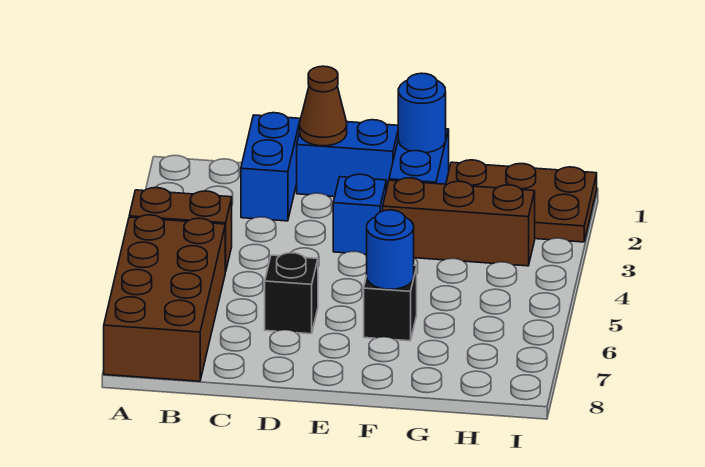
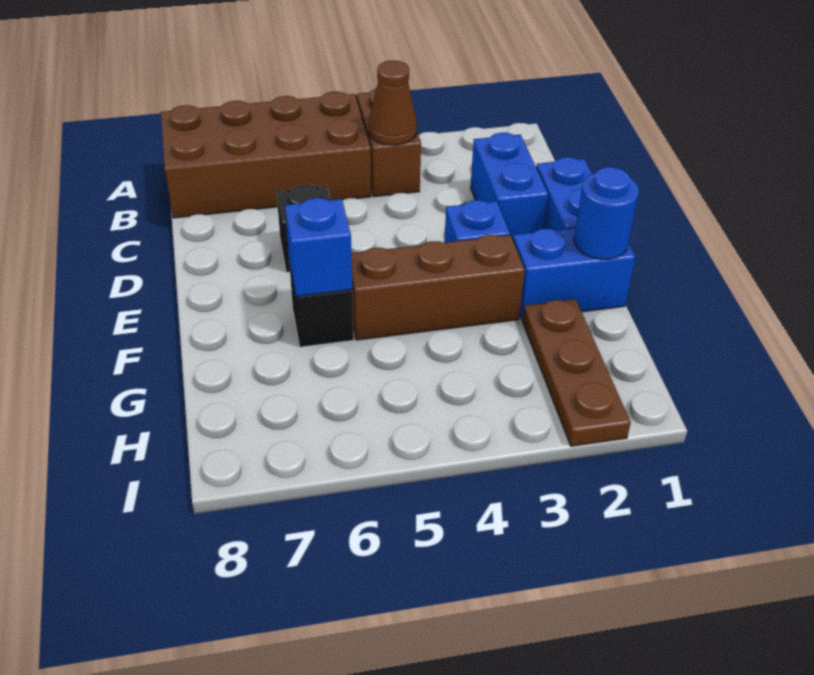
blue 1x2 brick [241,113,300,221] -> blue 1x2 brick turned to [470,133,548,239]
brown 1x1 cone [300,66,347,146] -> brown 1x1 cone moved to [369,61,417,145]
brown 1x3 brick [383,178,535,266] -> brown 1x3 brick turned to [351,235,525,340]
blue 1x1 round brick [367,210,414,289] -> blue 1x1 brick [285,198,352,296]
brown 2x3 plate [446,160,597,242] -> brown 1x3 plate [522,299,631,446]

